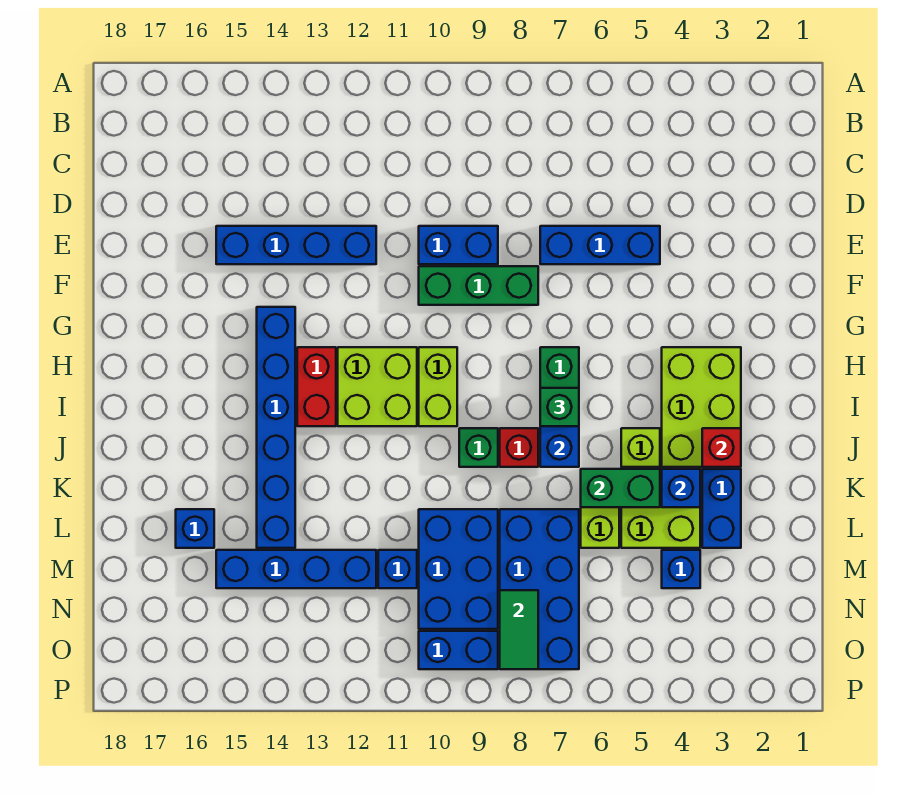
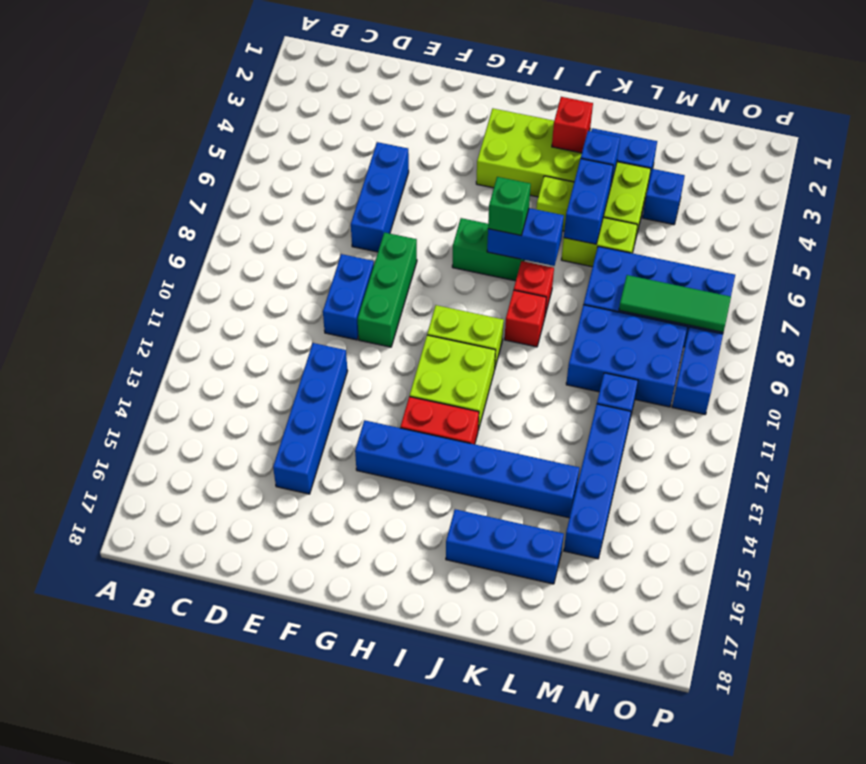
green 1x1 brick [459,428,498,467] -> red 1x1 brick [505,290,547,347]
green 1x2 brick [581,469,660,507] -> blue 1x2 brick [564,159,613,244]
blue 1x1 brick [176,509,214,548] -> blue 1x3 brick [446,509,564,584]
green 1x2 tile [500,590,538,669] -> green 1x3 tile [619,275,731,332]

